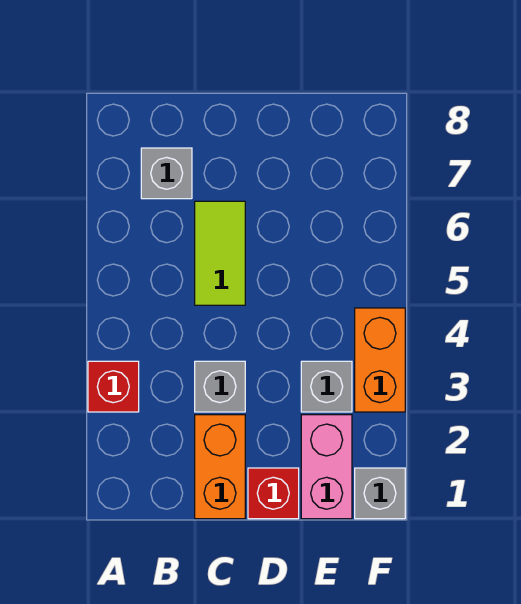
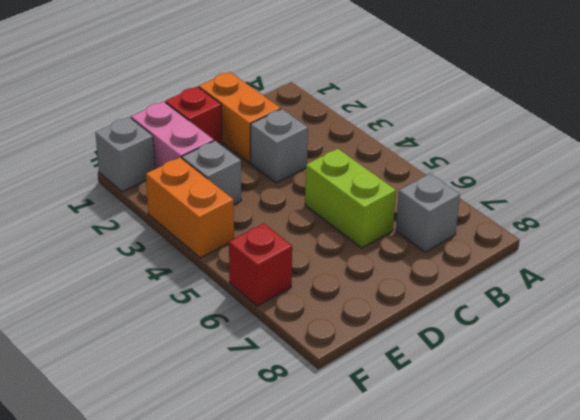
red 1x1 brick [88,361,139,412] -> red 1x1 brick moved to [229,223,292,306]
lime 1x2 tile [195,201,245,305] -> lime 1x2 brick [305,149,396,248]

